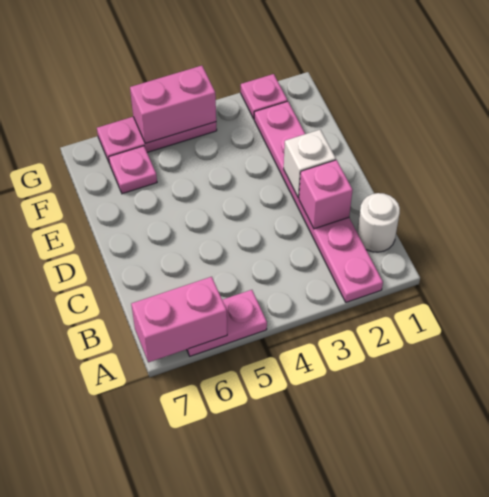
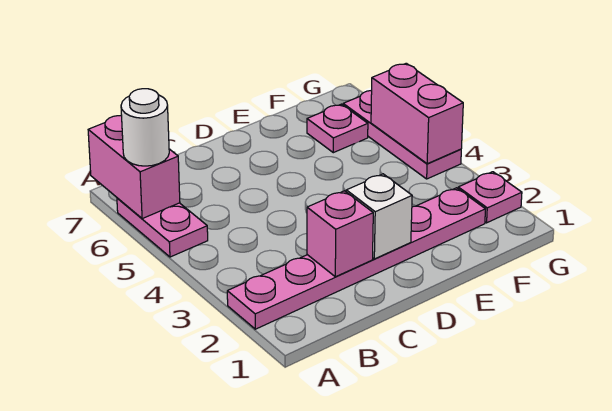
white 1x1 round brick [357,193,400,252] -> white 1x1 round brick moved to [121,89,169,166]

